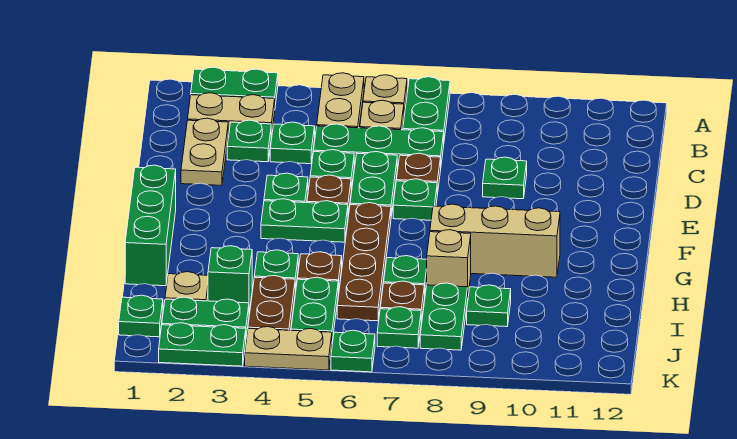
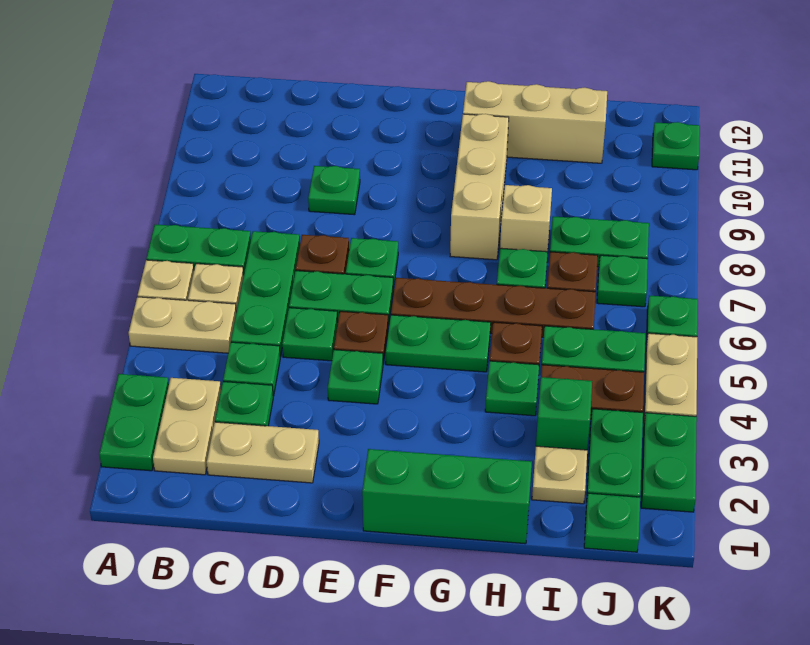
green 1x2 plate [261,199,348,242] -> green 1x2 plate turned to [386,315,491,372]
none -> tan 1x3 brick [463,81,607,163]
green 1x1 plate [467,285,511,327] -> green 1x1 plate moved to [652,122,700,170]

